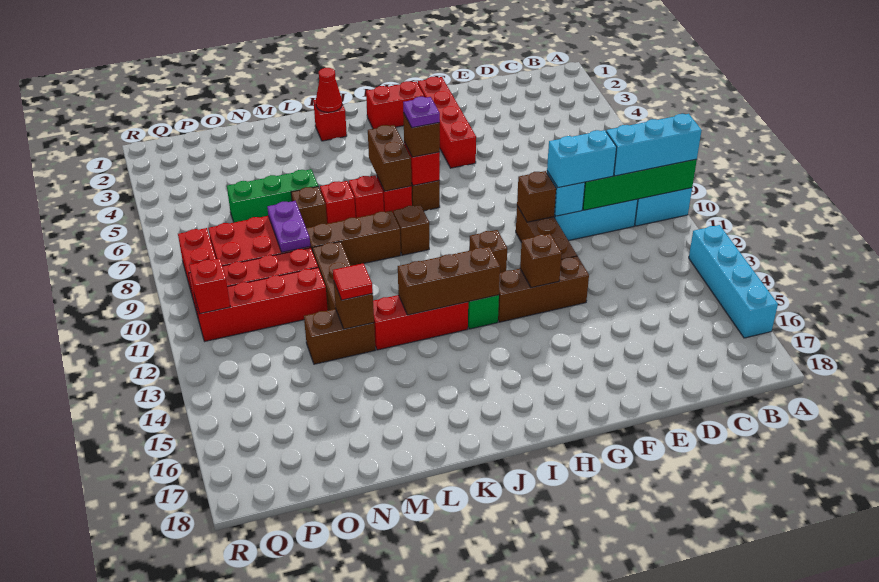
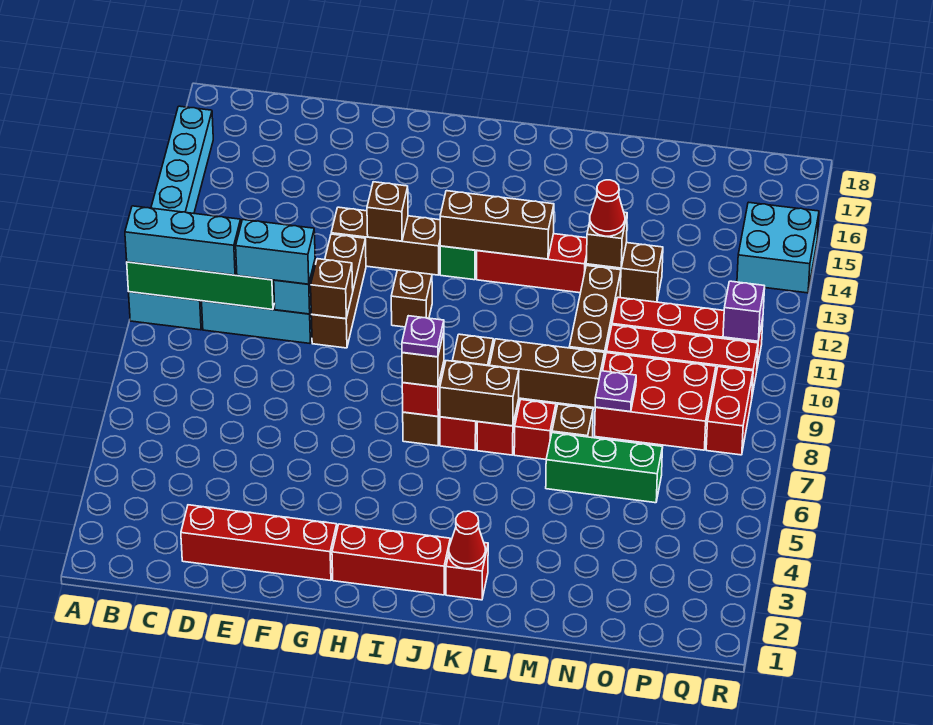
red 1x4 brick [418,77,476,168] -> red 1x4 brick turned to [181,505,337,580]
red 1x2 brick [366,81,424,129] -> red 1x3 brick [332,524,450,595]
brown 1x2 brick [368,125,412,191] -> brown 1x2 brick turned to [440,361,519,426]
red 1x1 tile [333,263,373,300] -> red 1x1 cone [590,180,625,236]
purple 1x2 plate [267,201,310,252] -> purple 1x1 plate [595,371,636,412]
red 1x1 brick [189,258,230,314] -> purple 1x1 brick [723,281,765,341]
none -> cyan 2x2 brick [737,202,819,293]

